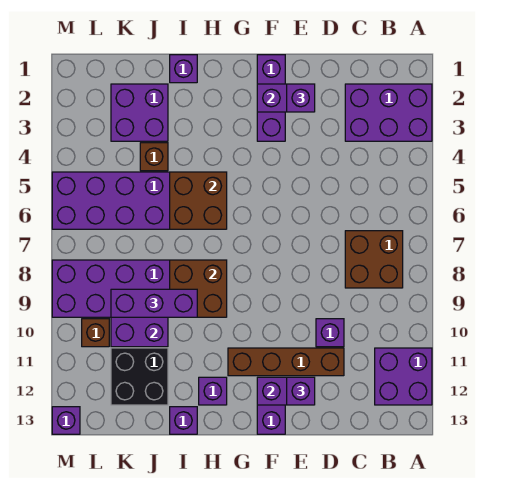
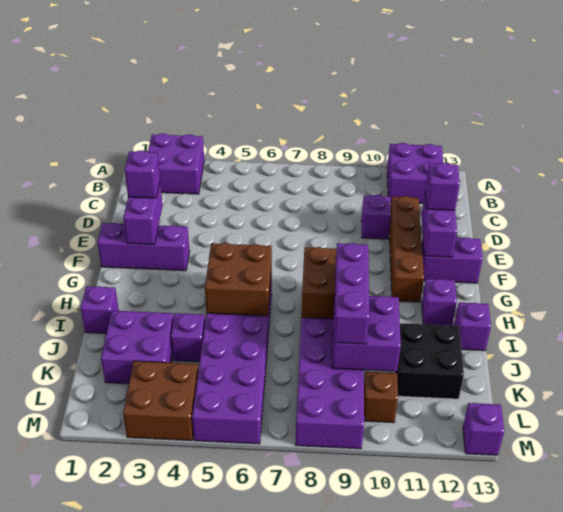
purple 2x3 brick [345,84,432,141] -> purple 2x2 brick [148,133,204,194]
brown 2x2 brick [345,231,403,288] -> brown 2x2 brick moved to [123,361,198,441]
brown 1x1 brick [140,143,168,171] -> purple 1x1 brick [171,313,205,362]

